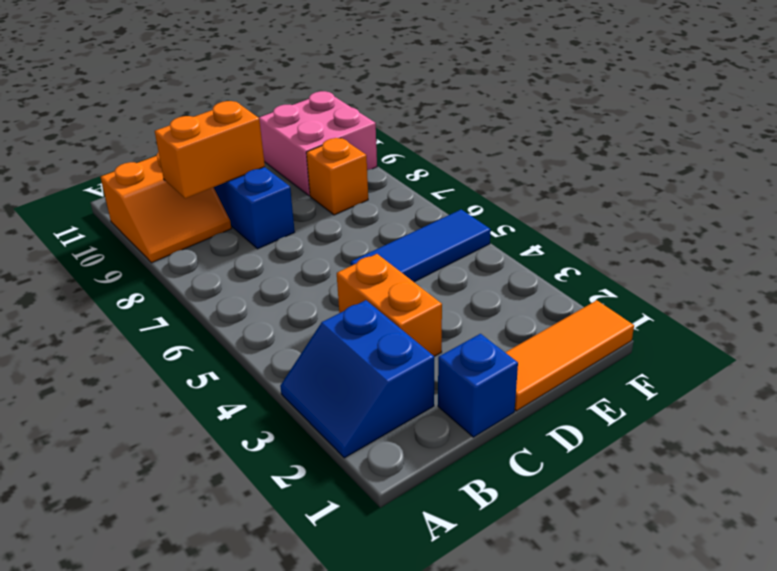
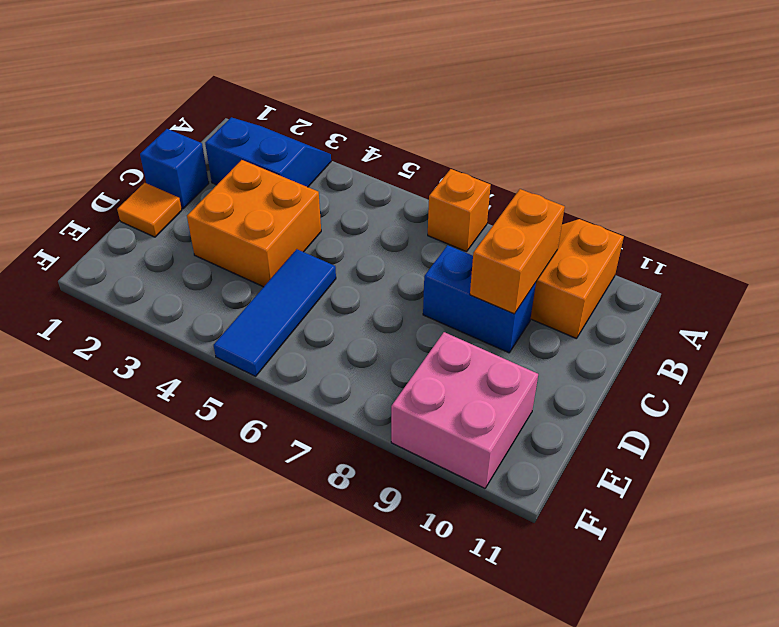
orange 1x2 brick [337,254,442,357] -> orange 2x2 brick [187,160,321,287]
orange 1x3 tile [505,300,634,411] -> orange 1x1 tile [117,183,182,237]
orange 1x1 brick [306,138,368,215] -> orange 1x1 brick moved to [428,169,491,252]

